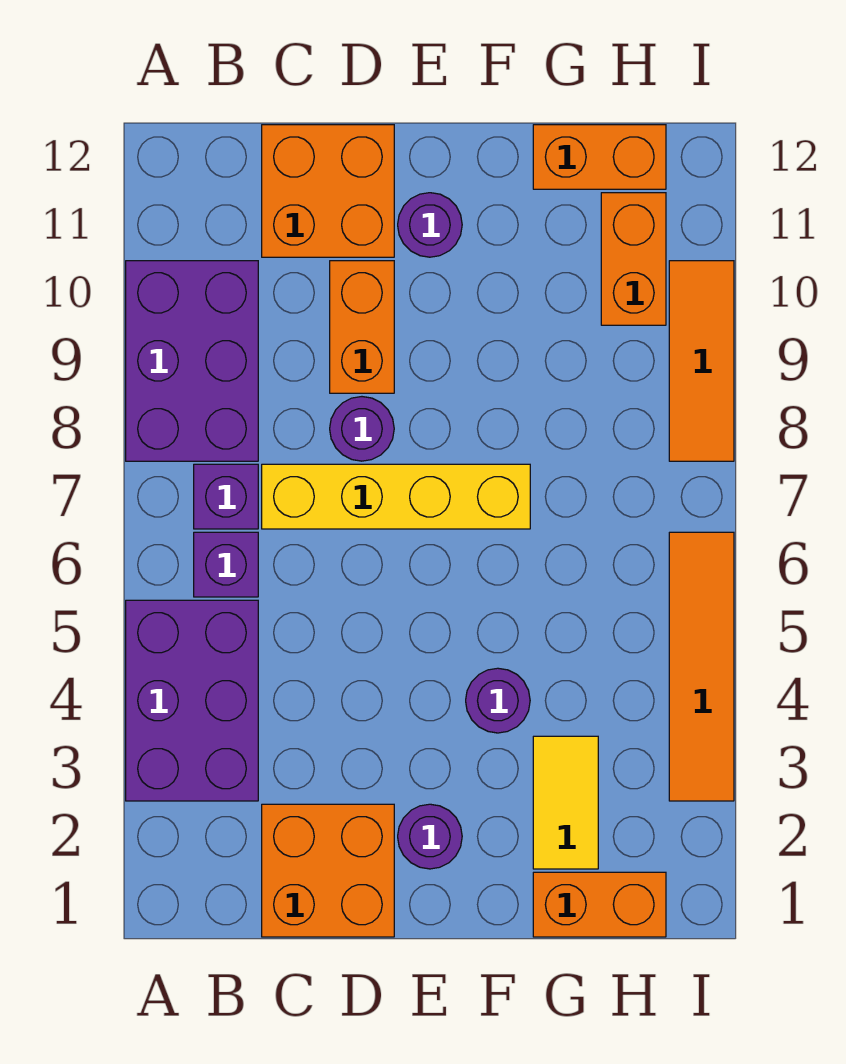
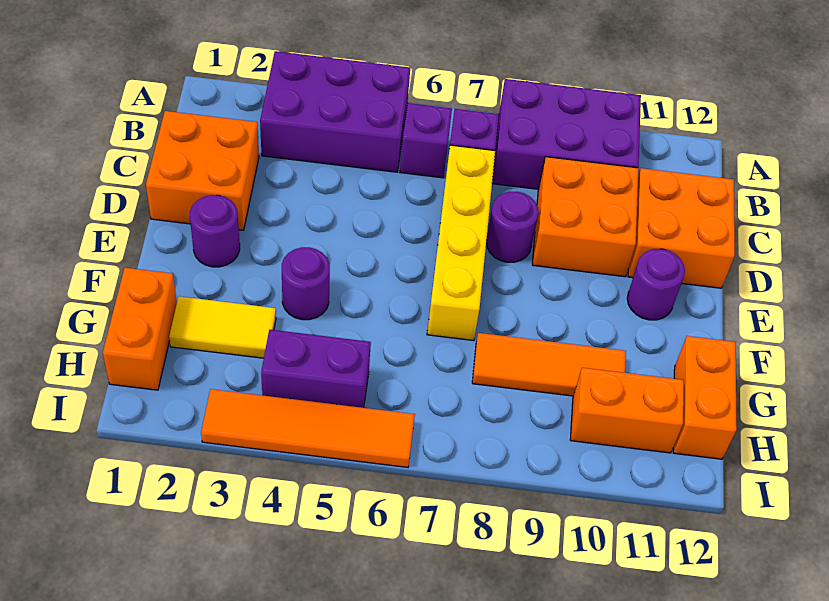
orange 1x2 brick [330,261,394,393] -> orange 2x2 brick [532,157,638,277]
none -> purple 1x2 brick [261,330,371,408]
orange 1x3 tile [669,261,734,461] -> orange 1x3 tile moved to [472,333,626,396]

